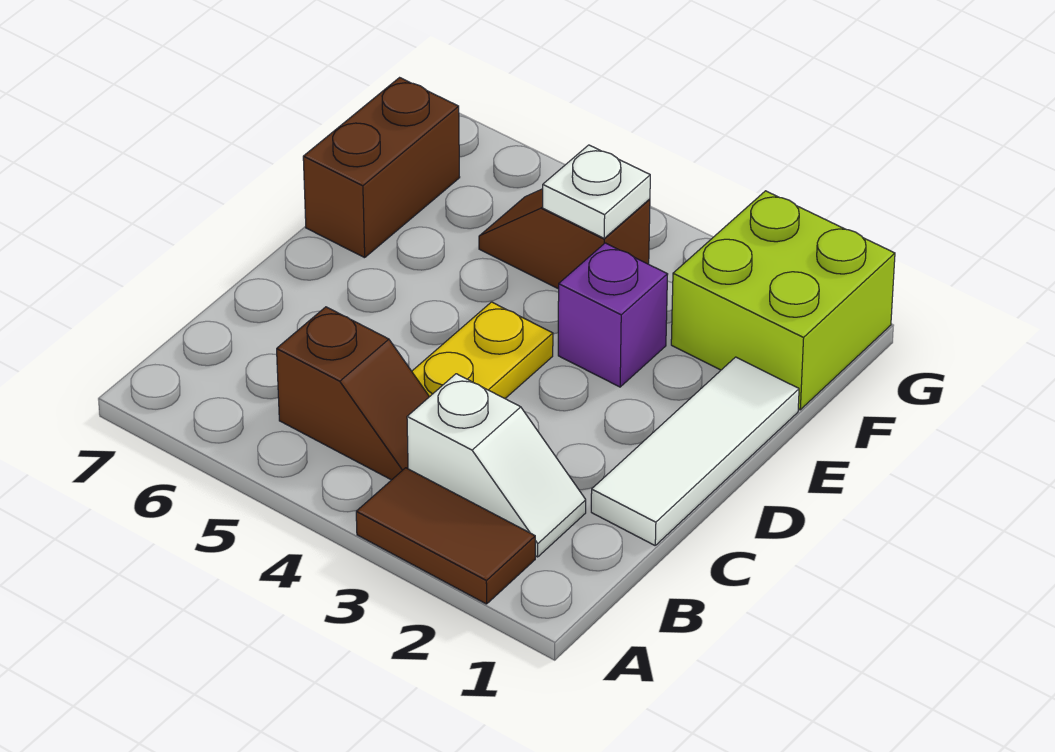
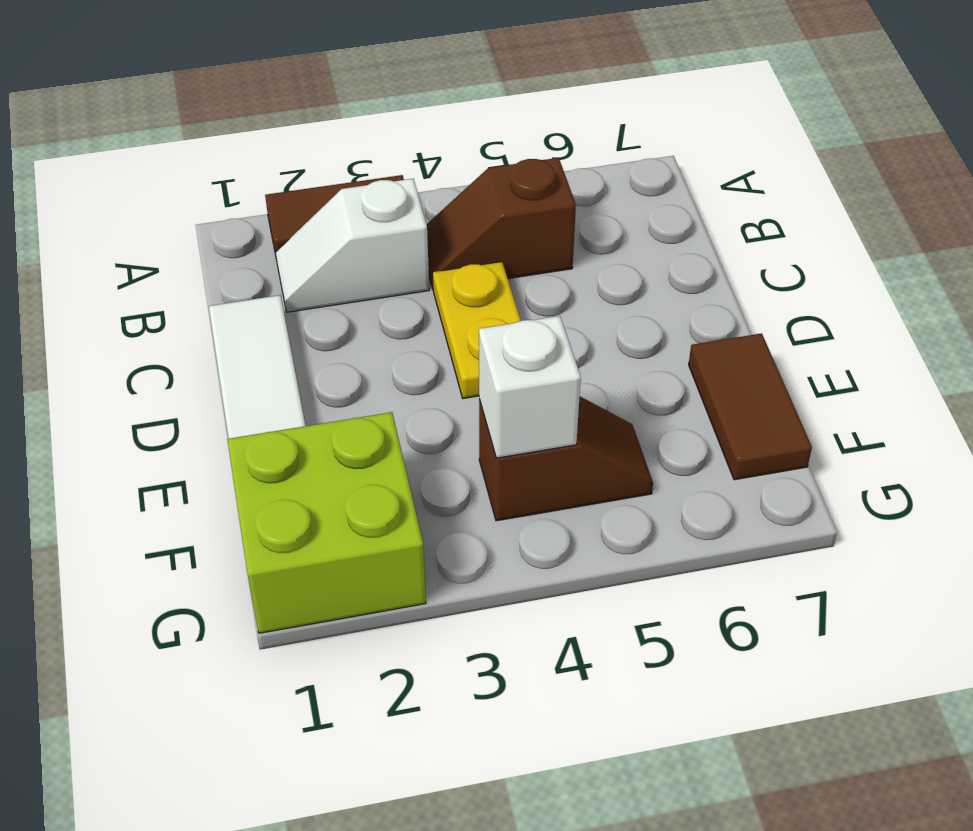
purple 1x1 brick [558,243,668,387] -> none
brown 1x2 brick [303,78,460,258] -> brown 1x2 tile [689,333,812,480]
white 1x1 plate [543,145,650,238] -> white 1x1 brick [479,316,581,458]

